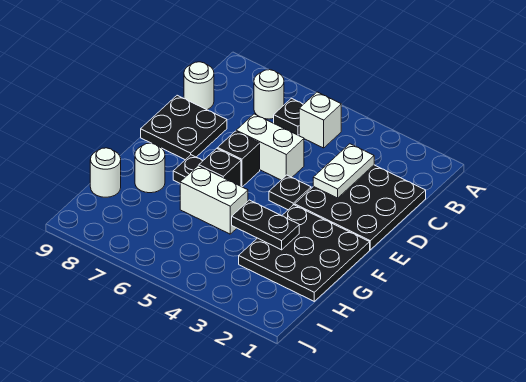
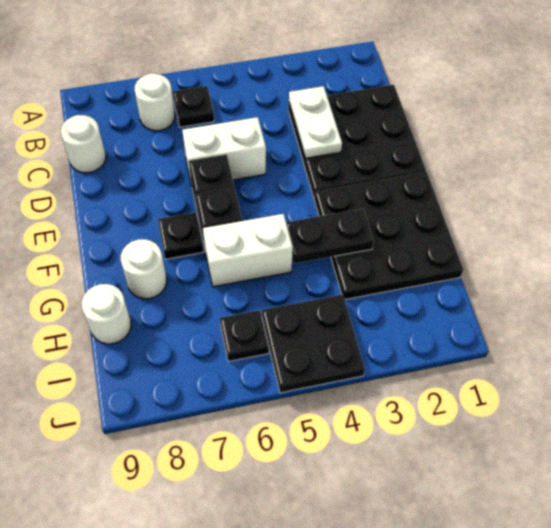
white 1x1 brick [299,92,341,148] -> none
black 2x2 plate [141,95,227,160] -> black 2x2 plate moved to [262,295,365,393]
black 1x1 plate [269,175,311,210] -> black 1x1 plate moved to [220,310,269,361]

